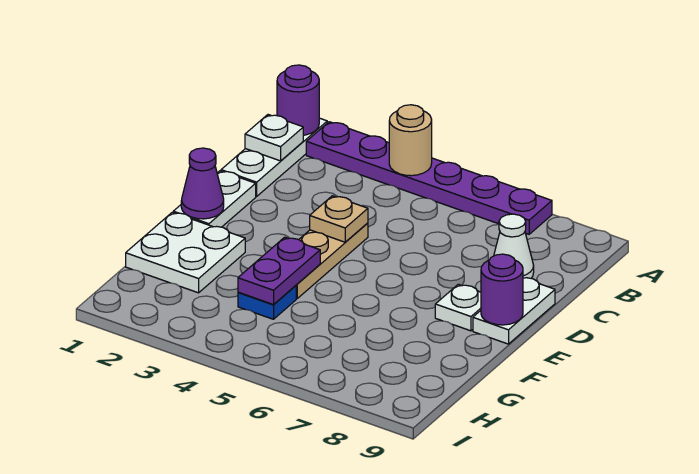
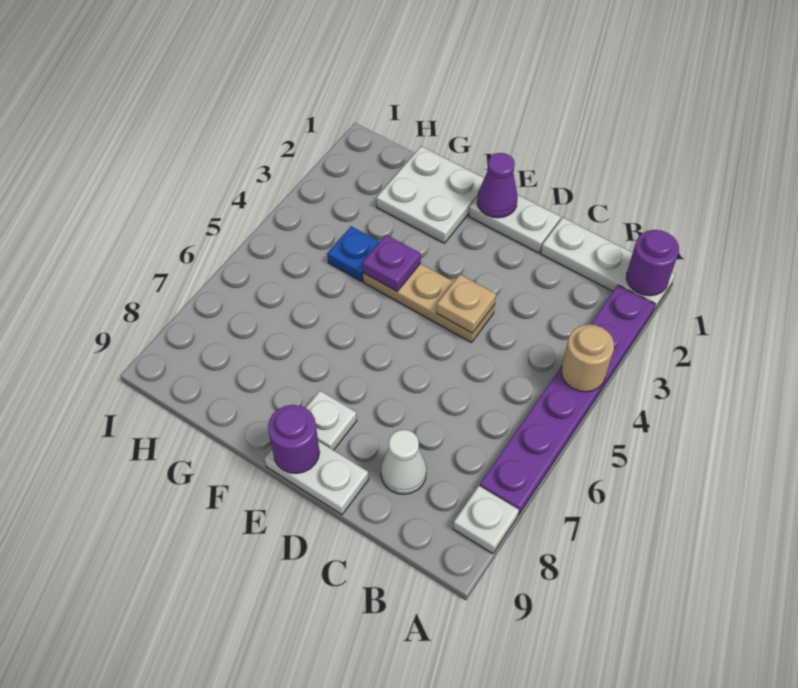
white 1x1 plate [245,115,303,161] -> white 1x1 plate moved to [453,486,519,554]
purple 1x2 plate [238,237,320,305] -> purple 1x1 plate [362,235,421,291]

